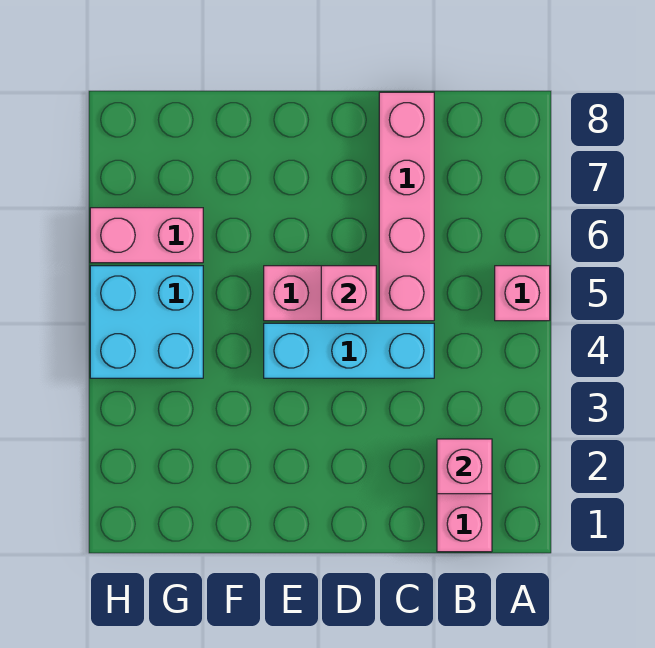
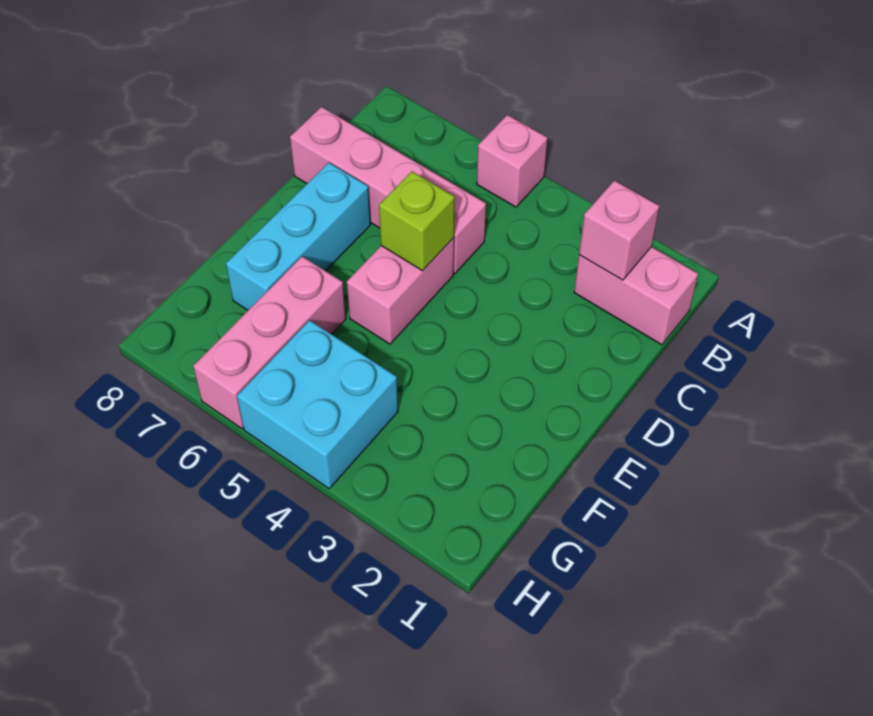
cyan 1x3 brick [264,323,434,378] -> cyan 1x3 brick moved to [226,163,371,310]
pink 1x1 brick [321,266,376,321] -> lime 1x1 brick [379,172,455,271]
pink 1x2 brick [90,208,203,263] -> pink 1x3 brick [193,257,346,429]

